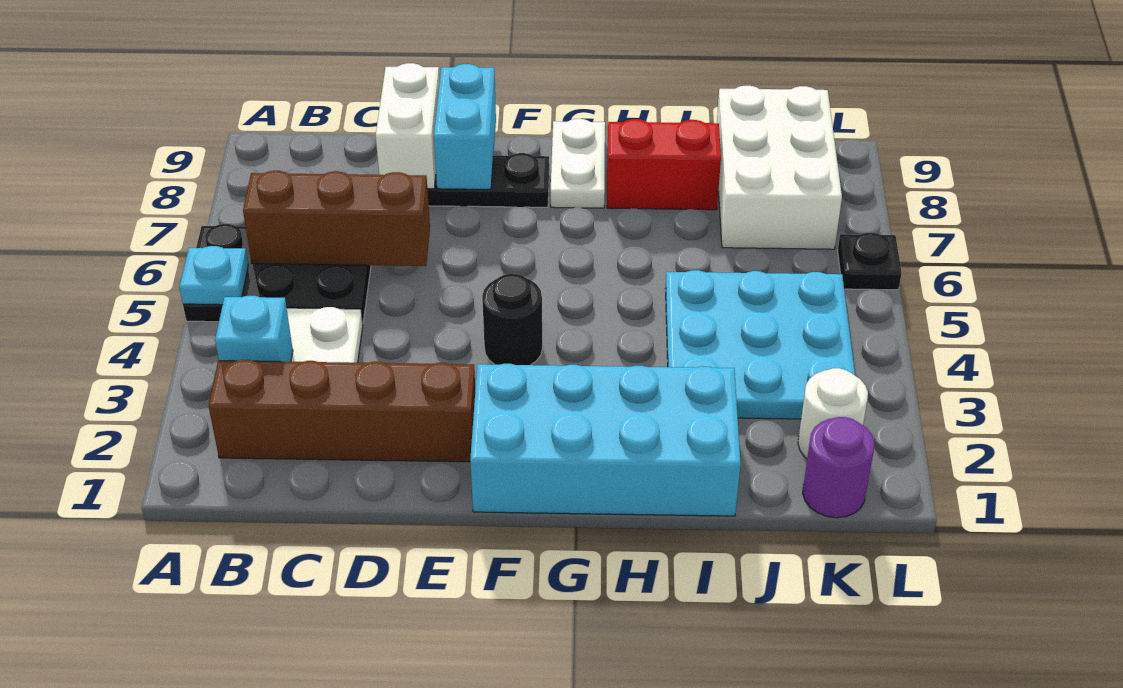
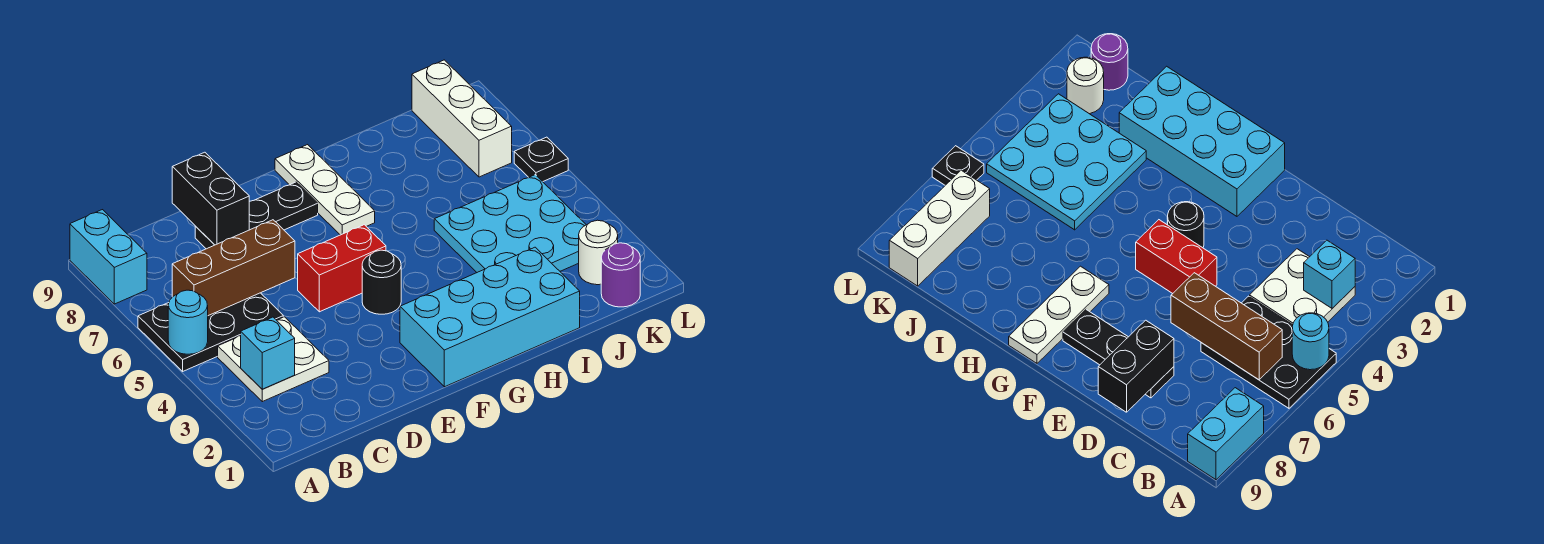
cyan 1x1 plate [179,246,248,305] -> cyan 1x1 round brick [168,290,208,354]
brown 1x4 brick [209,360,475,462] -> none
white 1x2 brick [376,63,440,189] -> black 1x2 brick [172,152,249,245]
cyan 1x2 brick [434,64,496,189] -> cyan 1x2 brick moved to [70,210,147,304]
white 1x2 plate [551,119,605,208] -> white 1x3 plate [275,145,375,235]
red 1x2 brick [607,119,721,210] -> red 1x2 brick moved to [298,225,386,312]
white 2x3 brick [717,86,842,249] -> white 1x3 brick [412,60,512,177]

